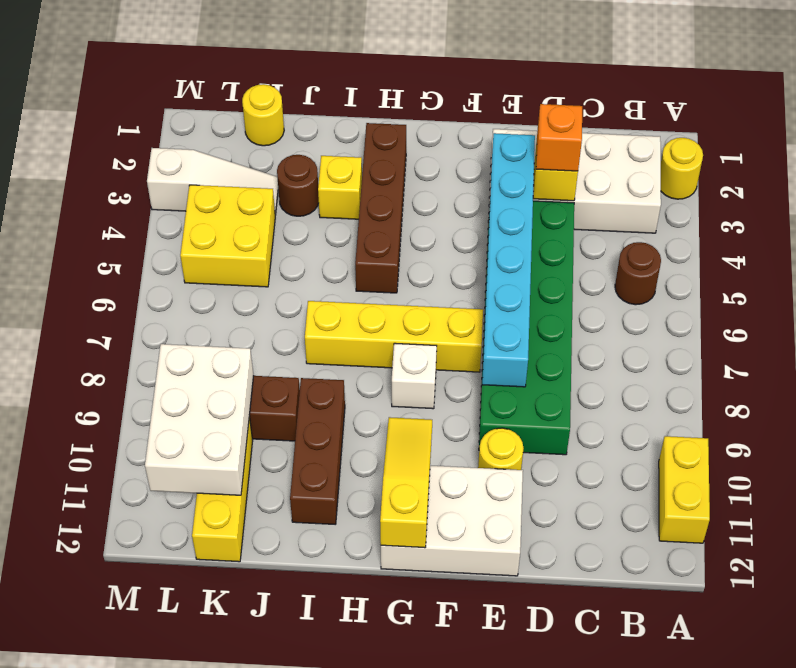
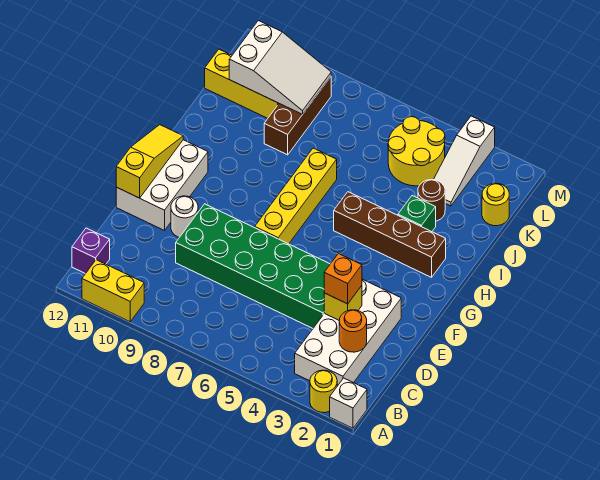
brown 1x1 round brick [615,242,661,305] -> none
none -> purple 1x1 brick [72,228,110,274]
none -> orange 1x1 round brick [339,310,367,352]
cyan 1x6 brick [482,133,535,387] -> none
yellow 1x1 round brick [478,428,524,470] -> white 1x1 round brick [171,196,198,237]
white 1x1 brick [392,343,437,409] -> white 1x1 brick moved to [330,378,367,428]
yellow 1x3 slope [380,417,432,548] -> yellow 1x3 slope turned to [116,125,183,198]
yellow 1x1 brick [318,156,362,219] -> green 1x1 brick [398,196,436,232]
brown 1x3 brick [290,378,345,524] -> none
yellow 2x2 brick [180,185,275,287] -> yellow 2x2 round brick [388,117,445,186]
white 2x3 brick [145,344,254,495] -> white 2x3 slope [229,21,331,115]

